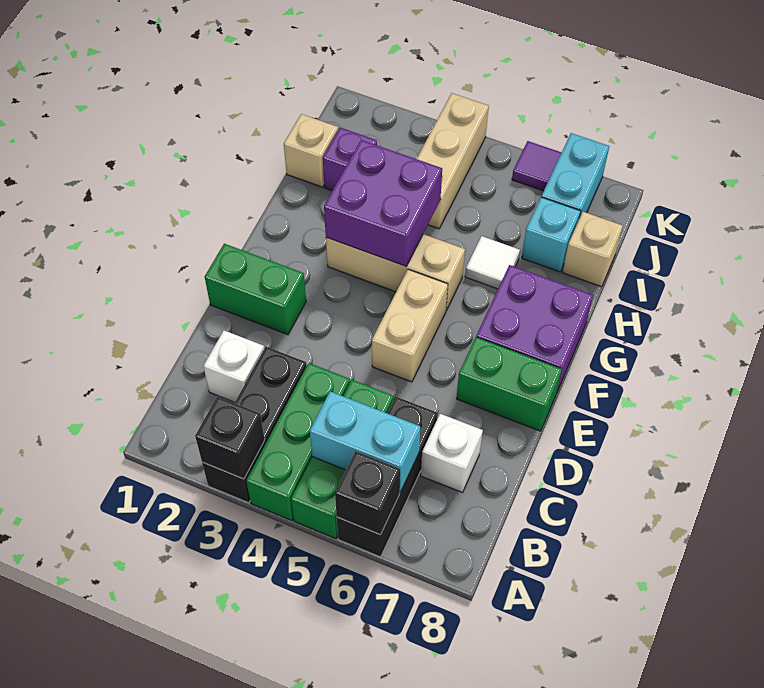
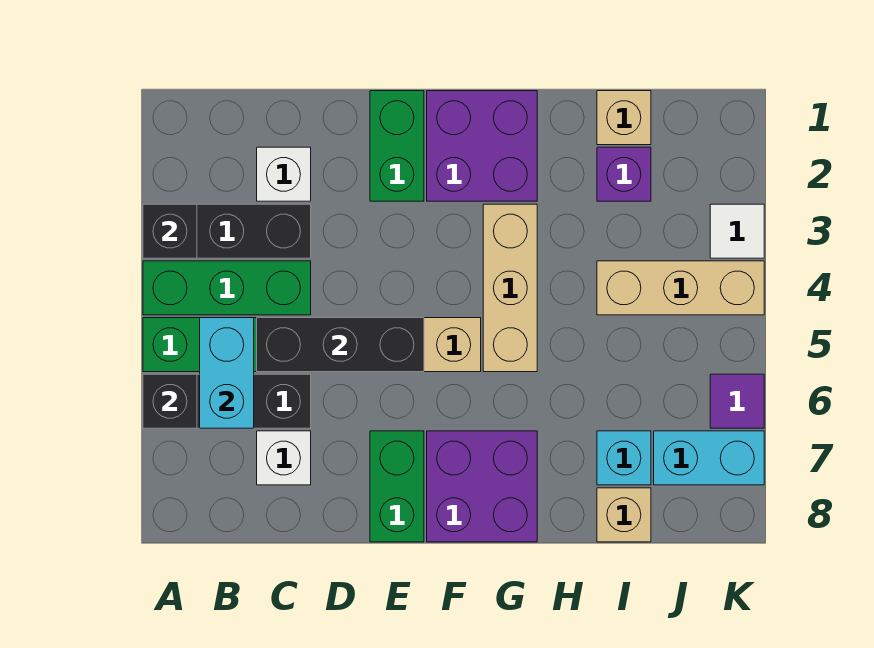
none -> black 1x3 brick [257,318,424,372]
purple 2x2 brick [324,140,442,266] -> purple 2x2 brick moved to [427,91,537,201]
white 1x1 tile [465,236,520,289] -> white 1x1 tile moved to [710,204,764,258]

